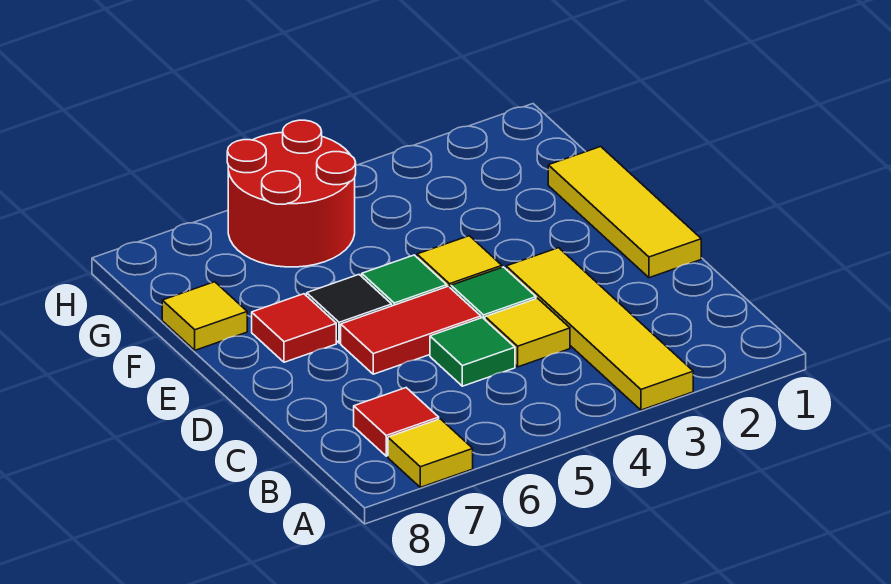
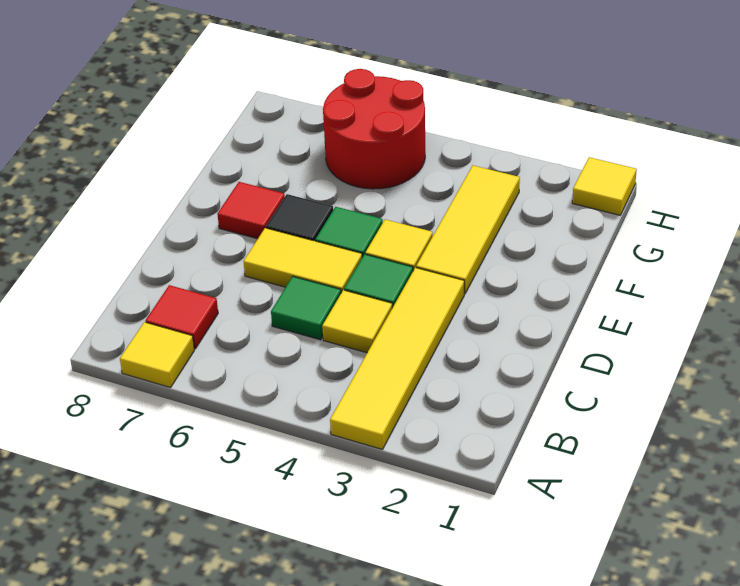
yellow 1x3 tile [548,147,701,278] -> yellow 1x3 tile moved to [416,166,520,294]
red 1x2 tile [341,286,481,374] -> yellow 1x2 tile [244,228,362,293]
yellow 1x1 tile [162,282,247,350] -> yellow 1x1 tile moved to [572,157,637,215]

